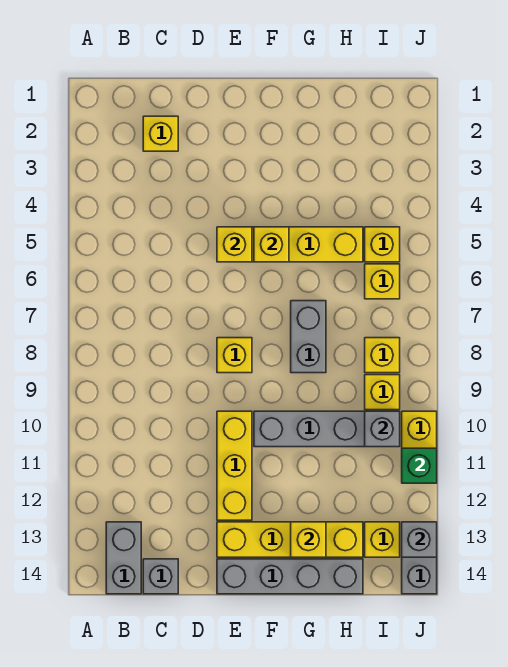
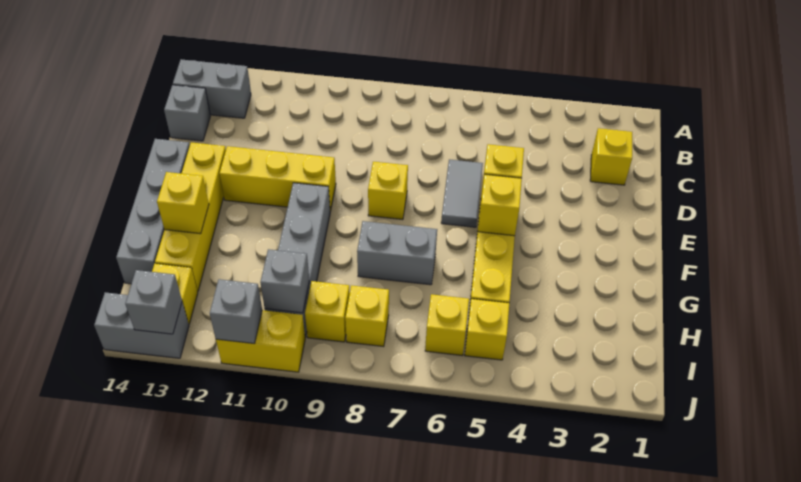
none -> grey 1x2 tile [441,159,483,227]
green 1x1 brick [402,448,437,483] -> grey 1x1 brick [210,279,262,344]

